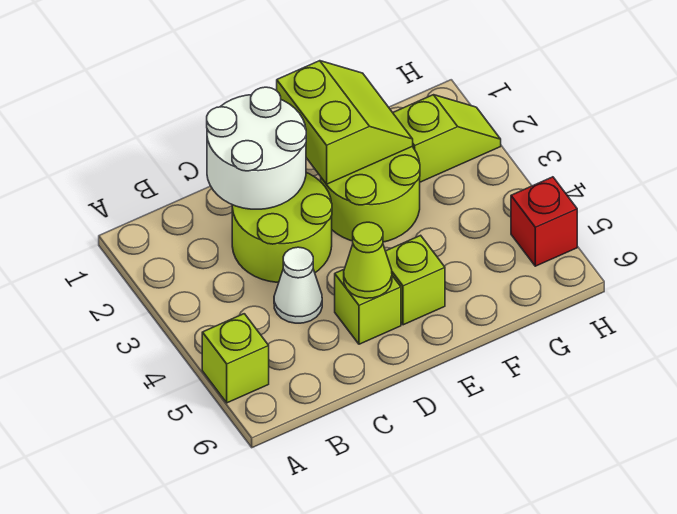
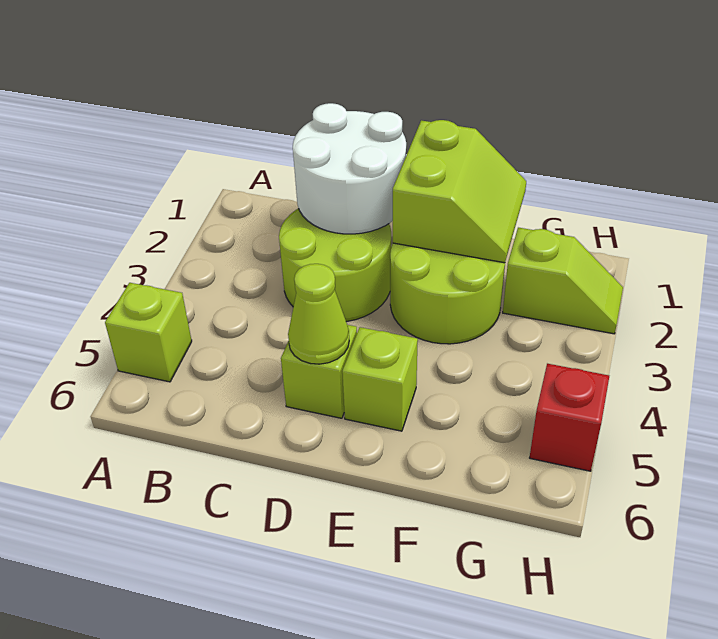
white 1x1 cone [274,247,322,323] -> none

